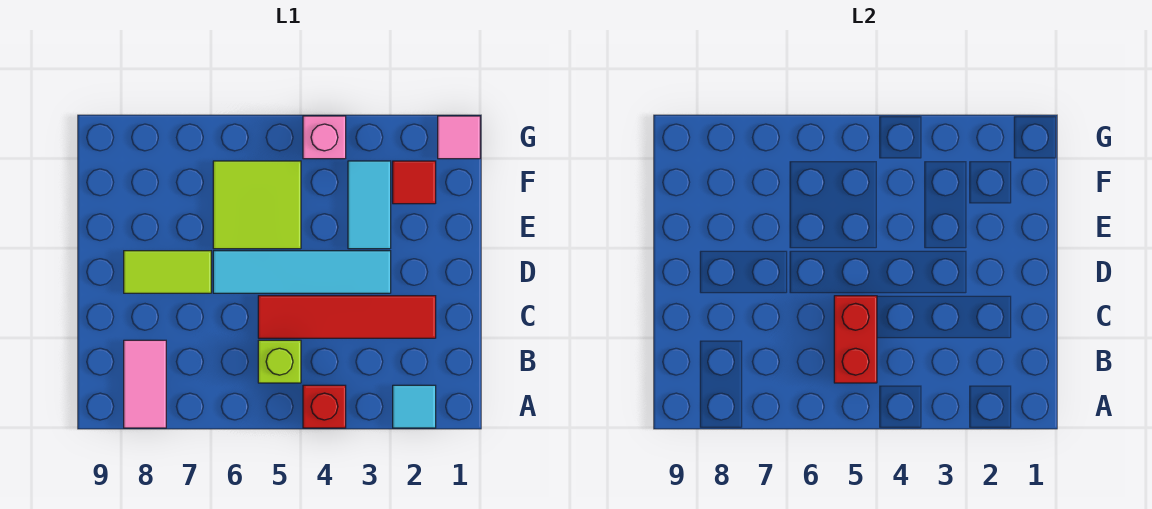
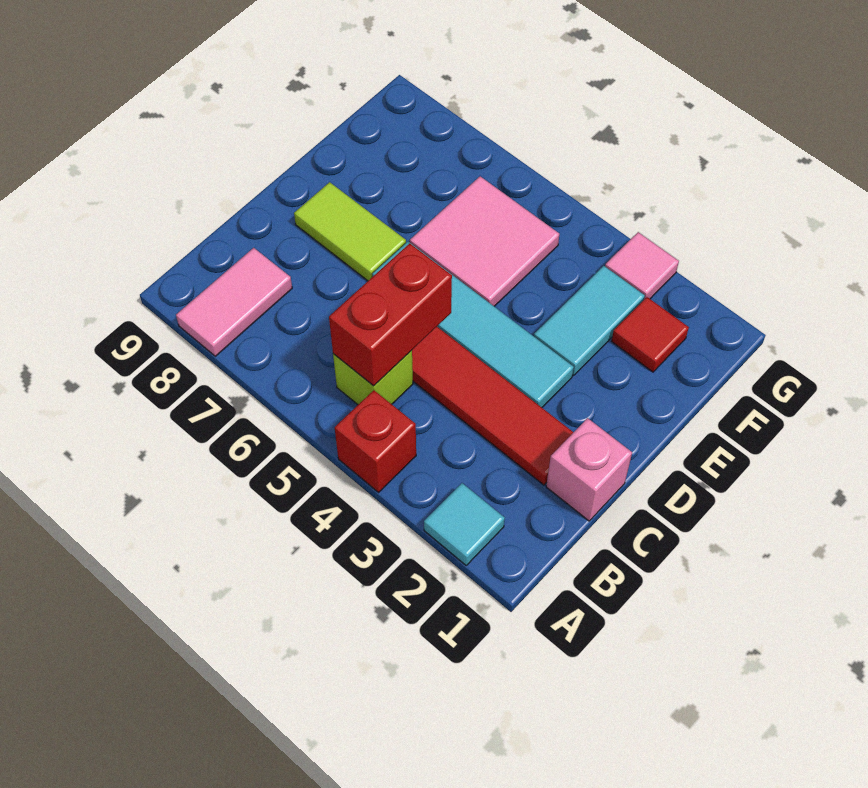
lime 2x2 tile [213,161,301,249] -> pink 2x2 tile [410,176,559,306]
pink 1x1 tile [438,116,480,159] -> pink 1x1 tile moved to [605,232,679,299]
pink 1x1 brick [303,116,346,159] -> pink 1x1 brick moved to [546,418,632,521]

